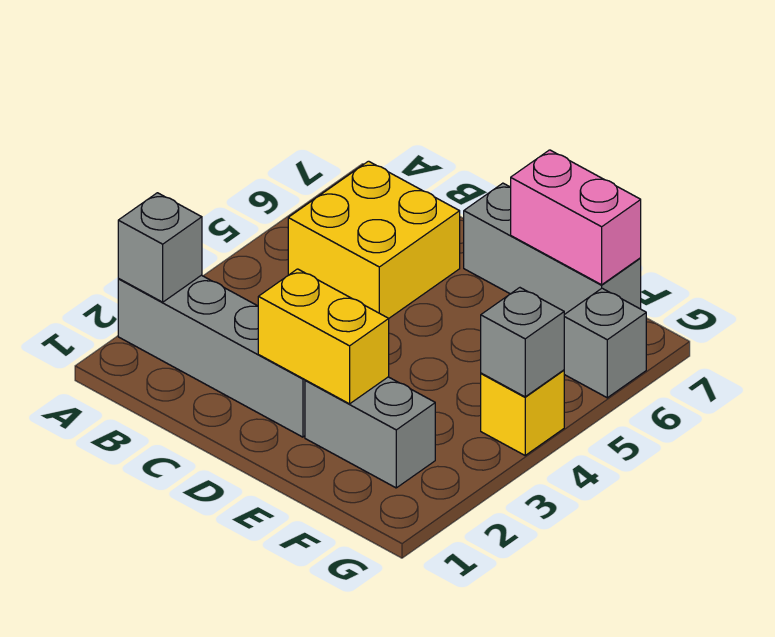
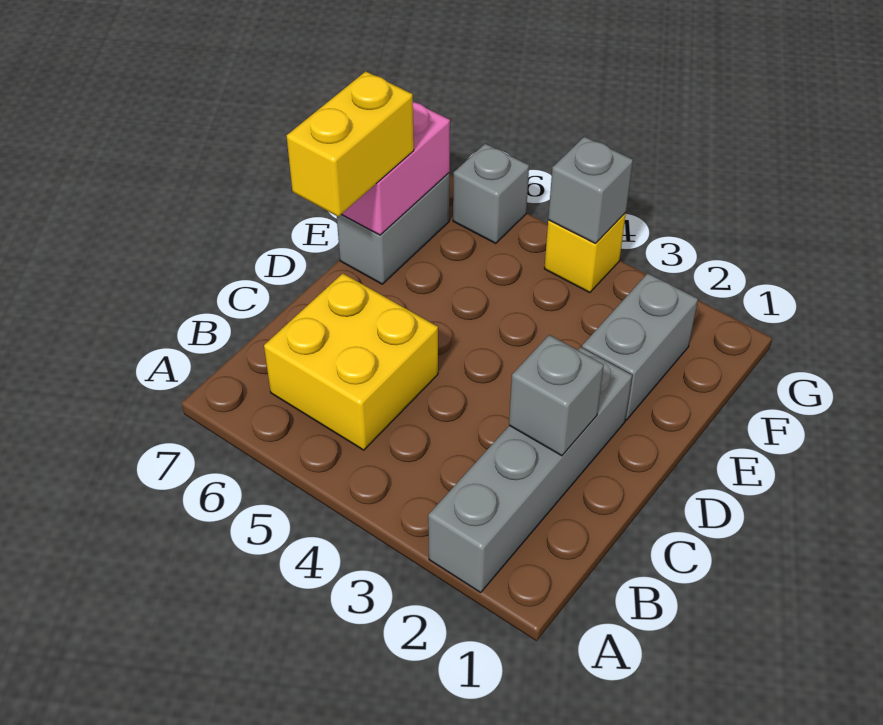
grey 1x1 brick [118,193,202,302] -> grey 1x1 brick moved to [509,335,604,456]
yellow 1x2 brick [258,269,389,404] -> yellow 1x2 brick moved to [287,71,414,217]
grey 1x3 brick [464,183,641,315] -> grey 1x2 brick [337,173,450,284]

